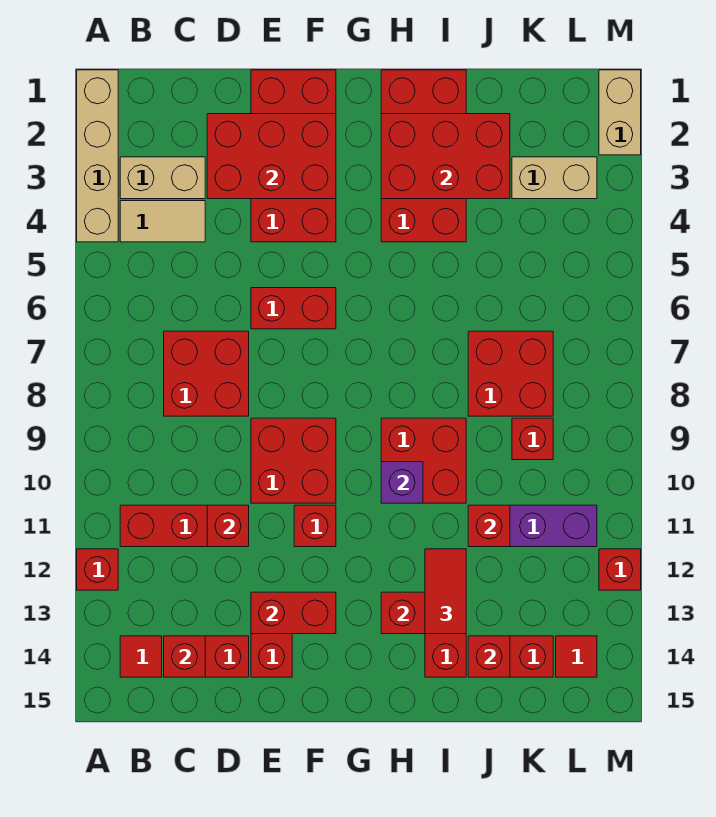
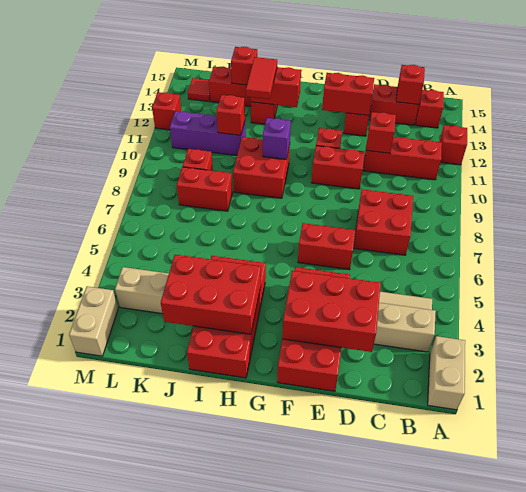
tan 1x4 brick [77,70,118,242] -> tan 1x2 brick [428,336,465,410]
red 1x1 tile [120,636,162,677] -> red 1x1 brick [416,90,444,128]
red 2x2 brick [251,418,336,503] -> red 1x2 brick [311,146,365,189]
red 2x2 brick [468,331,553,416] -> red 1x2 brick [177,167,232,211]

